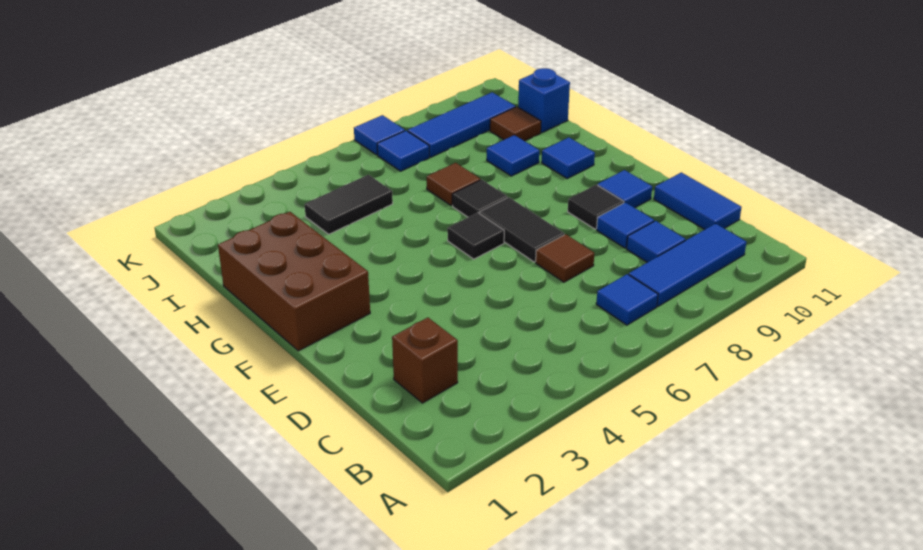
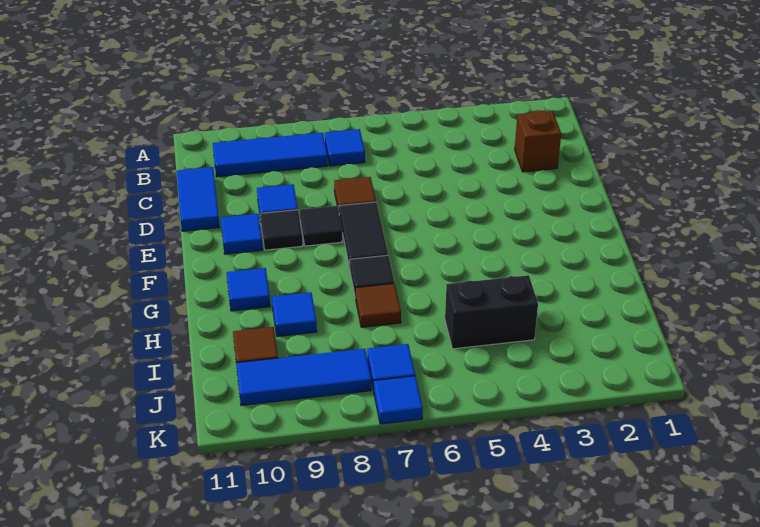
blue 1x1 tile [627,221,685,262] -> none
brown 2x3 brick [218,212,370,351] -> none
black 1x1 tile [447,213,504,259] -> black 1x1 tile moved to [300,206,342,246]
black 1x2 tile [304,175,393,234] -> black 1x2 brick [445,275,538,349]
blue 1x1 brick [518,68,570,133] -> none

